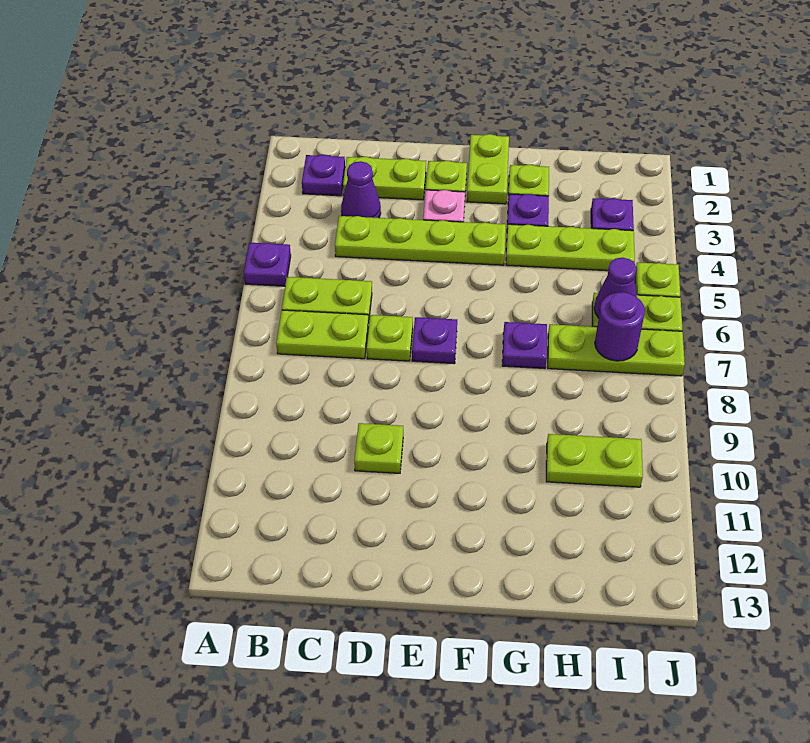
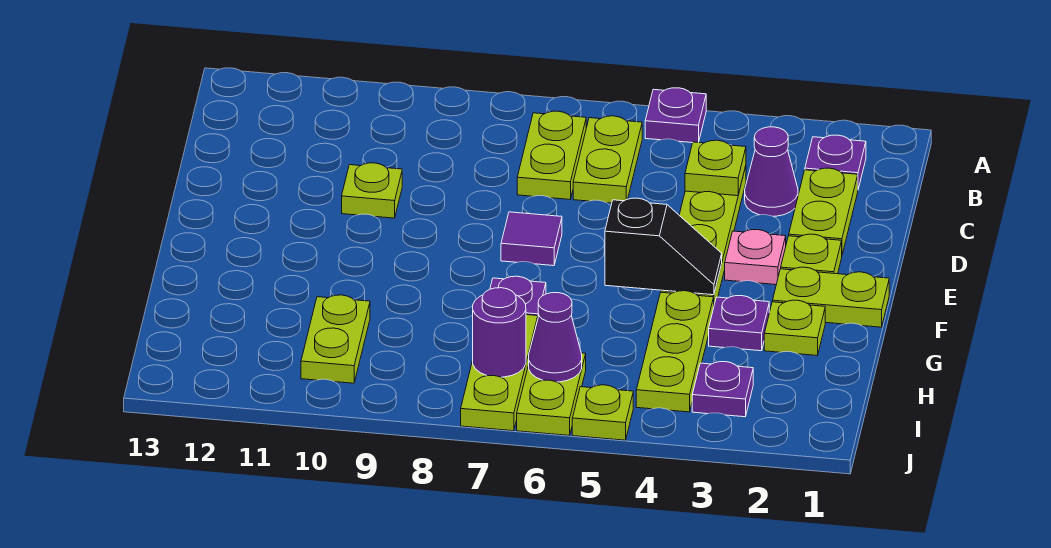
lime 1x1 plate [367,315,413,361] -> lime 1x1 plate moved to [685,140,746,196]
purple 1x1 plate [412,317,457,364] -> purple 1x1 tile [501,212,562,266]
none -> black 1x2 slope [605,198,722,295]

